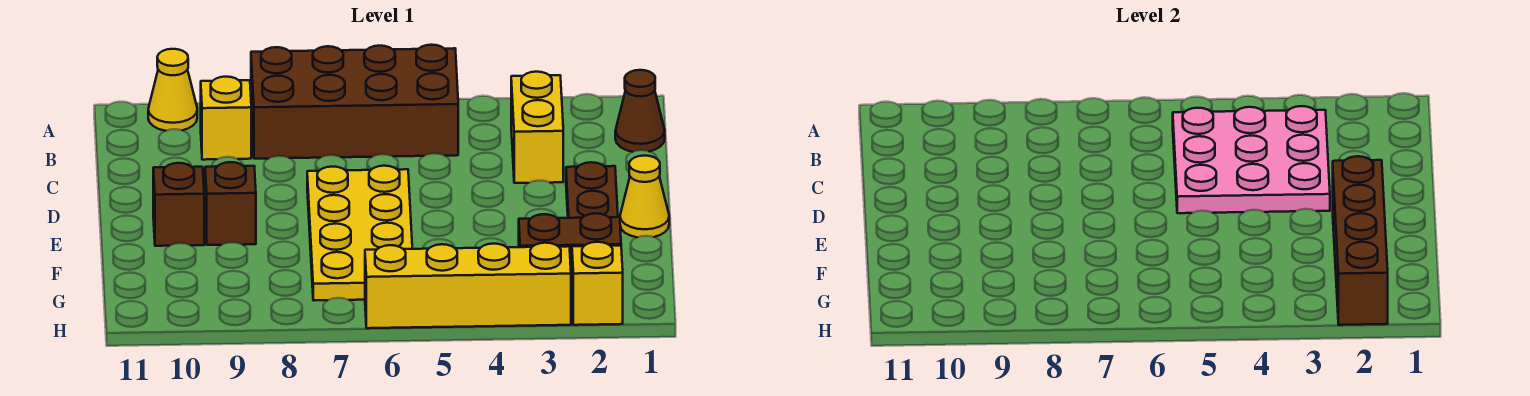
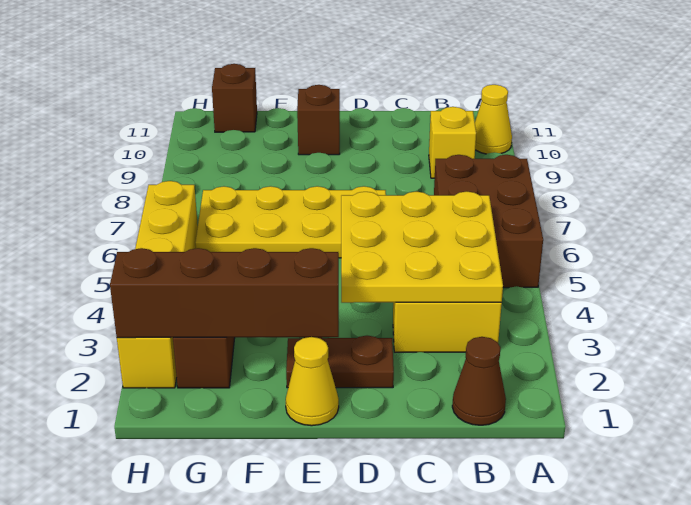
brown 2x4 brick [251,45,458,159] -> brown 2x3 brick [434,155,543,288]
pink 3x3 plate [1173,106,1330,213] -> yellow 3x3 plate [341,191,503,303]
brown 1x1 brick [205,162,256,245] -> brown 1x1 brick moved to [212,64,257,132]

